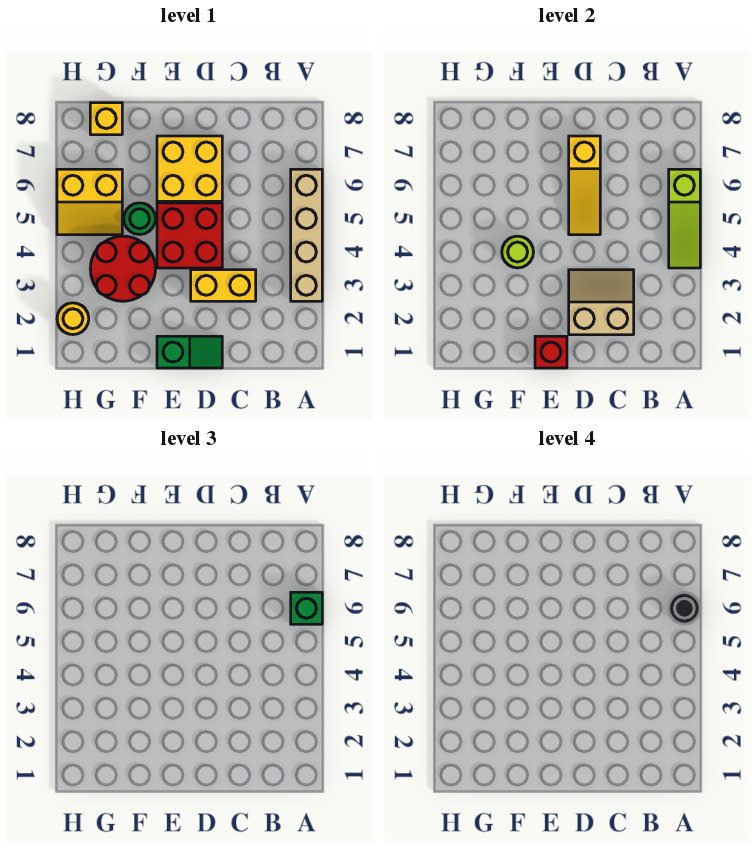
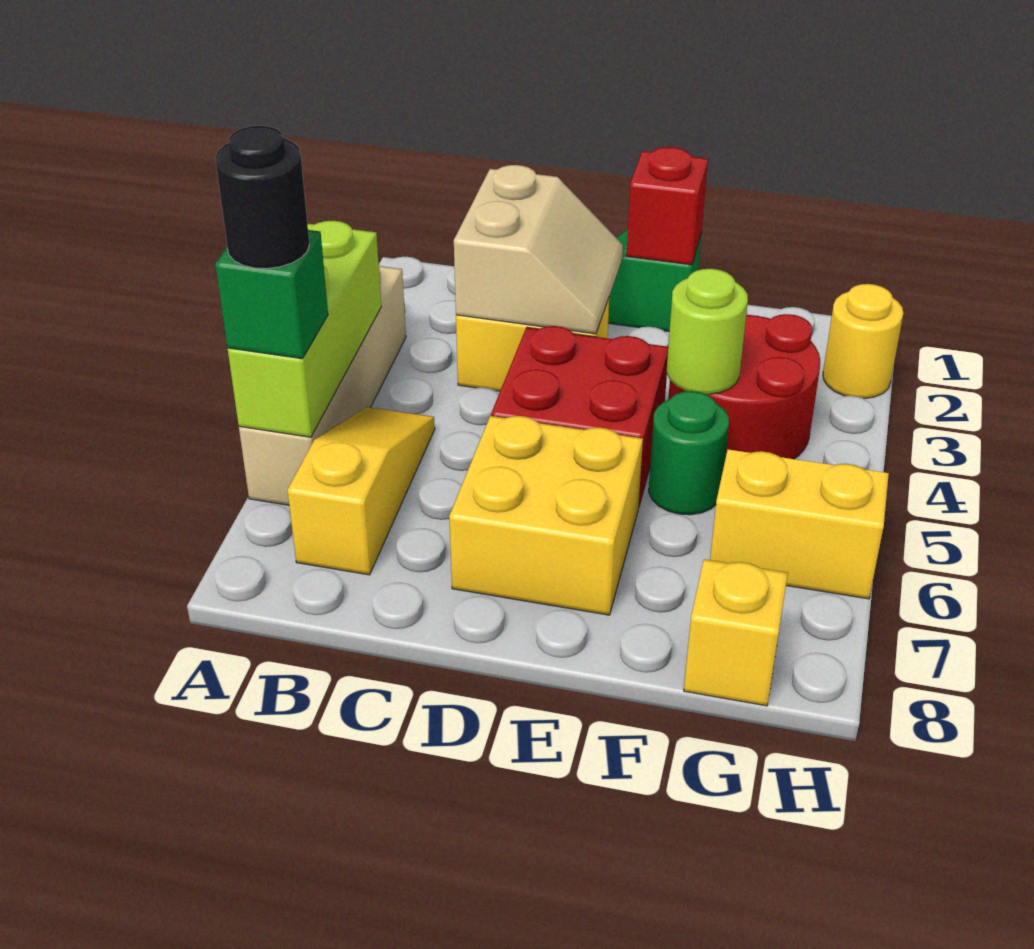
lime 1x3 slope [669,169,700,268] -> lime 1x3 brick [228,221,381,437]
tan 2x2 slope [569,270,634,335] -> tan 2x2 slope turned to [454,165,623,334]
yellow 1x3 slope [569,136,600,235] -> yellow 1x3 slope moved to [287,407,435,575]

